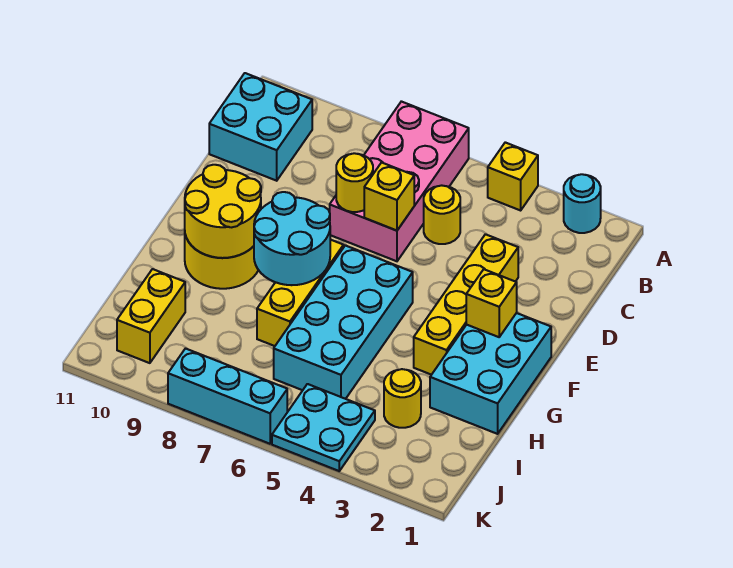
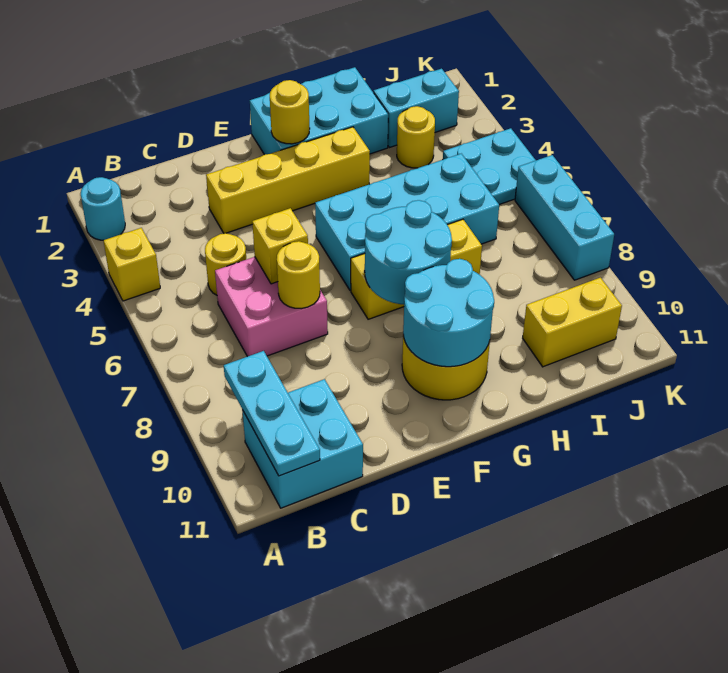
pink 2x4 brick [330,101,469,261] -> pink 2x2 brick [215,257,328,357]
none -> cyan 1x3 plate [224,351,320,476]
yellow 1x1 brick [466,269,517,337] -> yellow 1x1 round brick [270,80,310,144]
yellow 2x2 round brick [185,165,261,258] -> cyan 2x2 round brick [403,259,494,367]
none -> cyan 1x2 brick [374,69,459,148]

